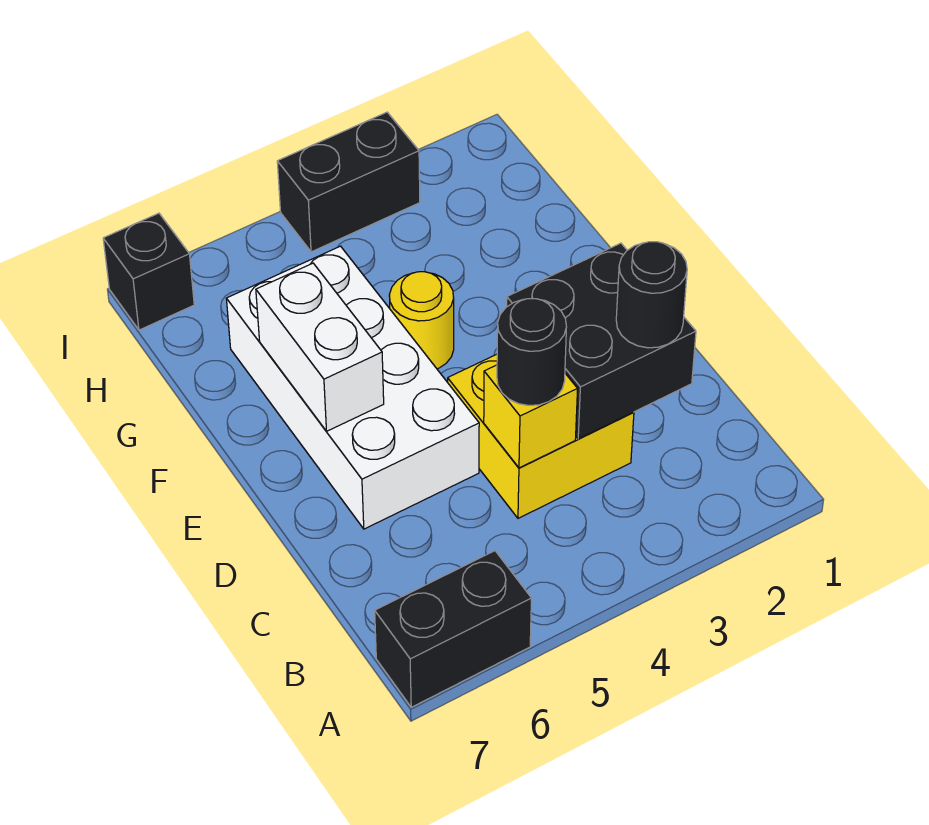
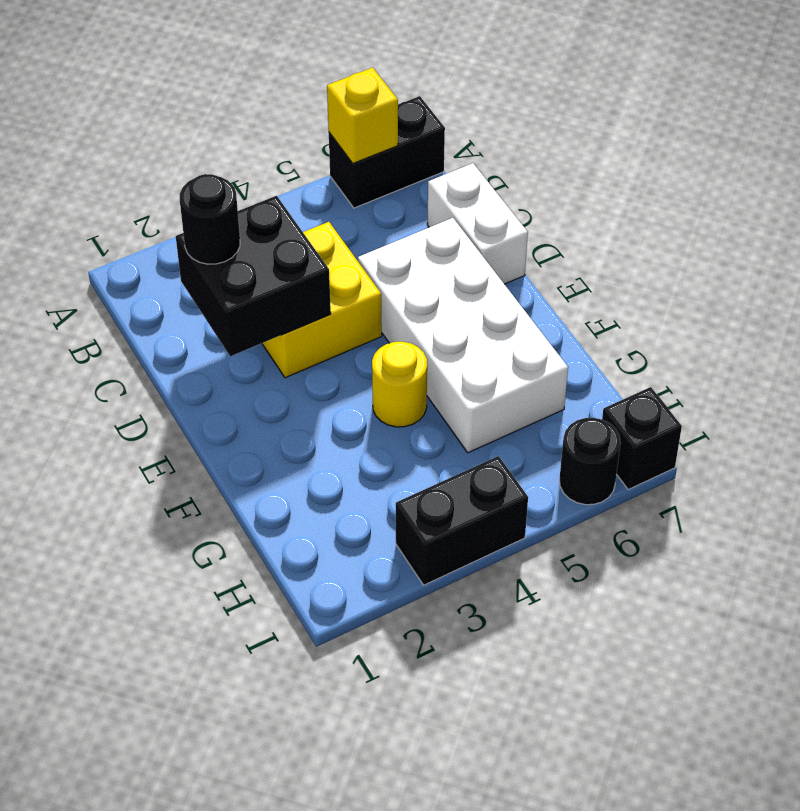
yellow 1x1 brick [484,365,578,468] -> yellow 1x1 brick moved to [327,68,398,163]
black 1x1 round brick [497,299,566,405] -> black 1x1 round brick moved to [559,418,620,505]
white 1x2 brick [256,263,384,431] -> white 1x2 brick moved to [427,163,528,284]

